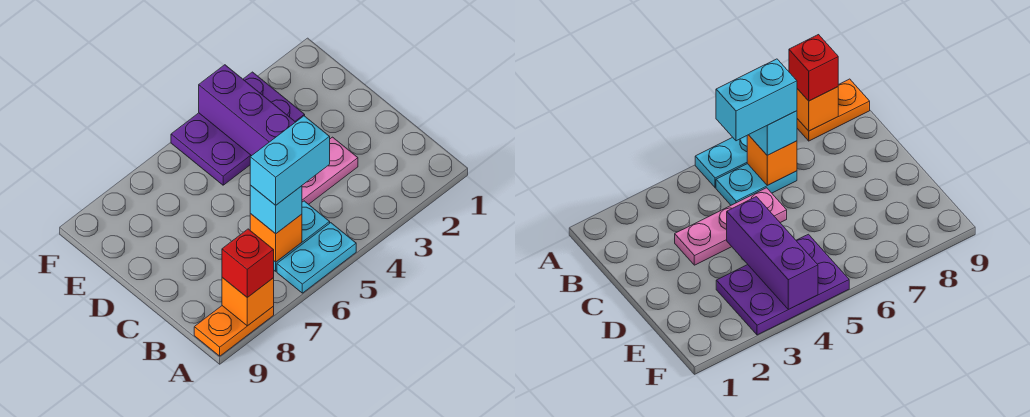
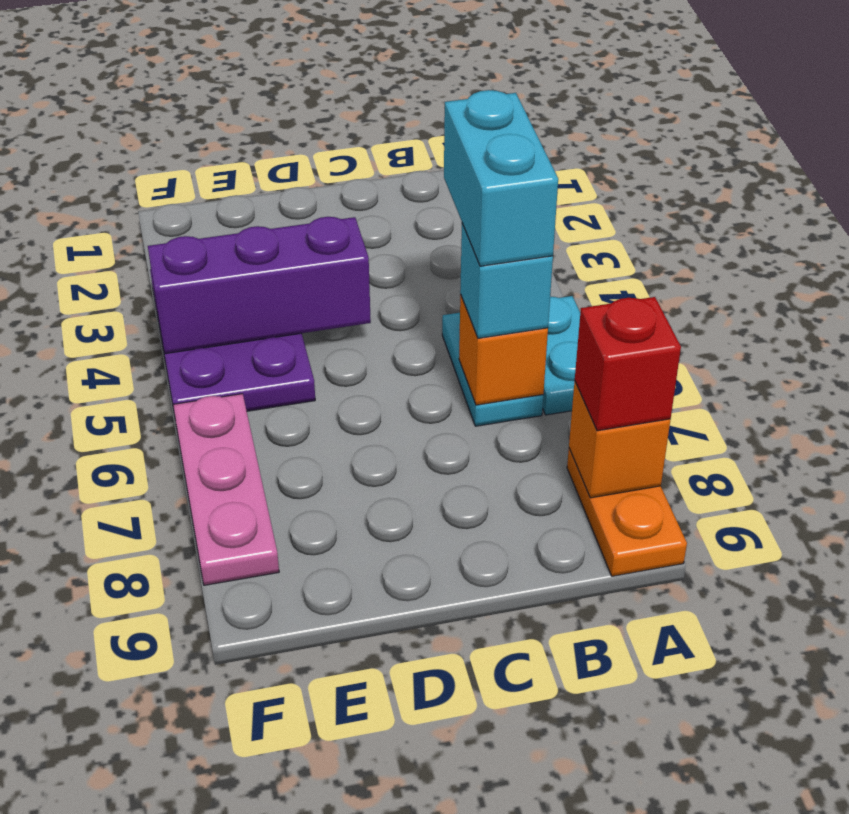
pink 1x3 plate [302,137,358,204] -> pink 1x3 plate moved to [173,394,279,585]

